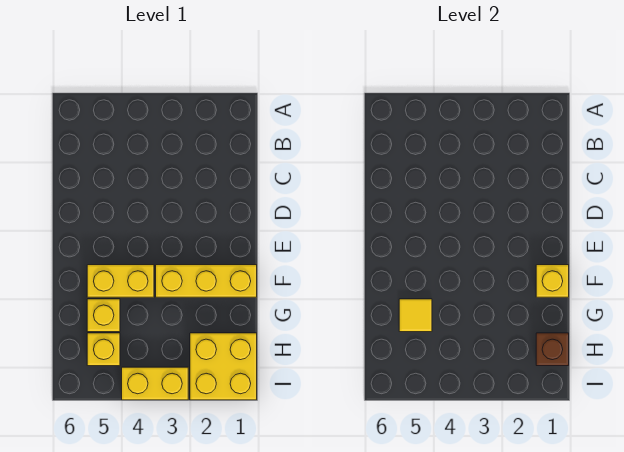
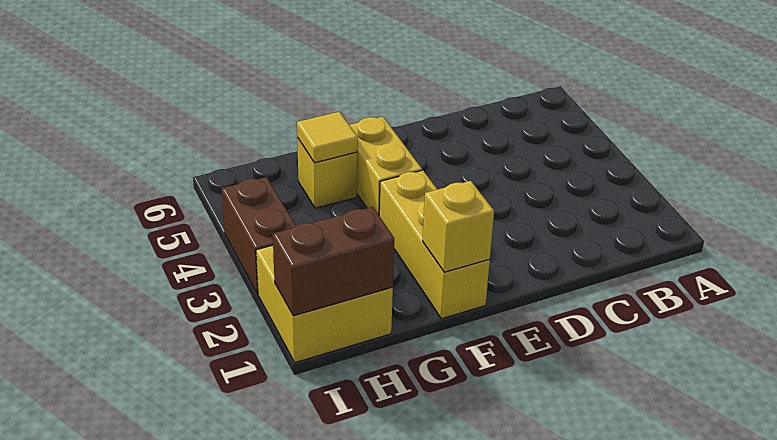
brown 1x1 brick [536,333,569,366] -> brown 1x2 brick [273,207,394,316]
yellow 1x1 brick [87,333,120,366] -> none
yellow 1x2 brick [122,367,188,400] -> brown 1x2 brick [222,177,296,294]

